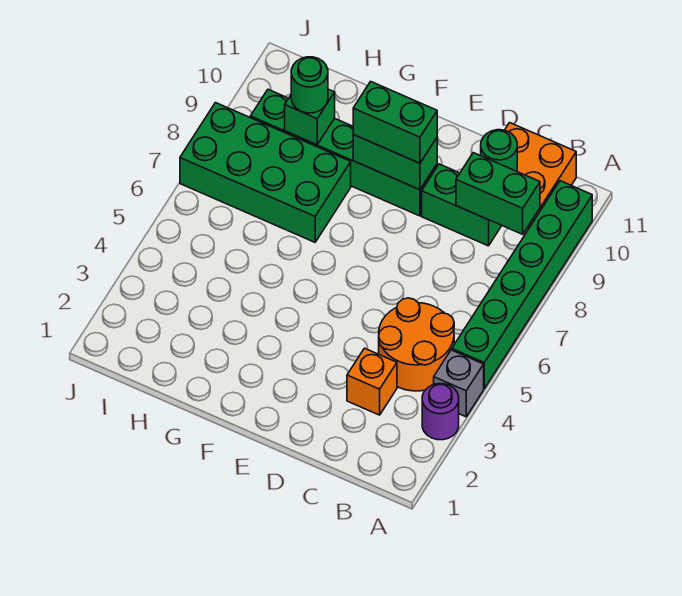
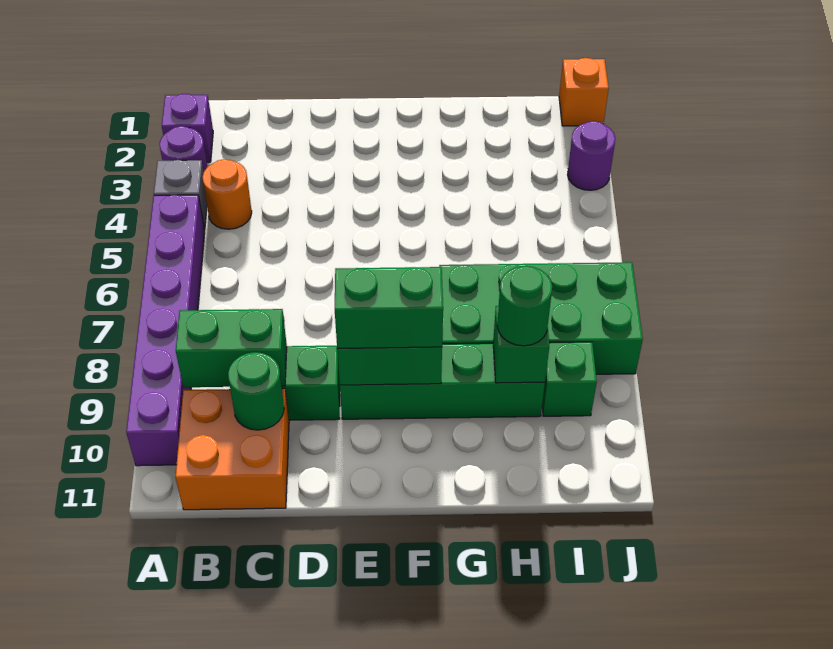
none -> purple 1x1 brick [162,94,213,162]
green 1x6 brick [452,181,592,388] -> purple 1x6 brick [126,195,205,466]
orange 2x2 round brick [379,298,454,391] -> orange 1x1 round brick [203,159,252,229]
orange 1x1 brick [347,348,397,415] -> orange 1x1 brick moved to [559,58,609,126]
none -> purple 1x1 round brick [568,121,615,190]

